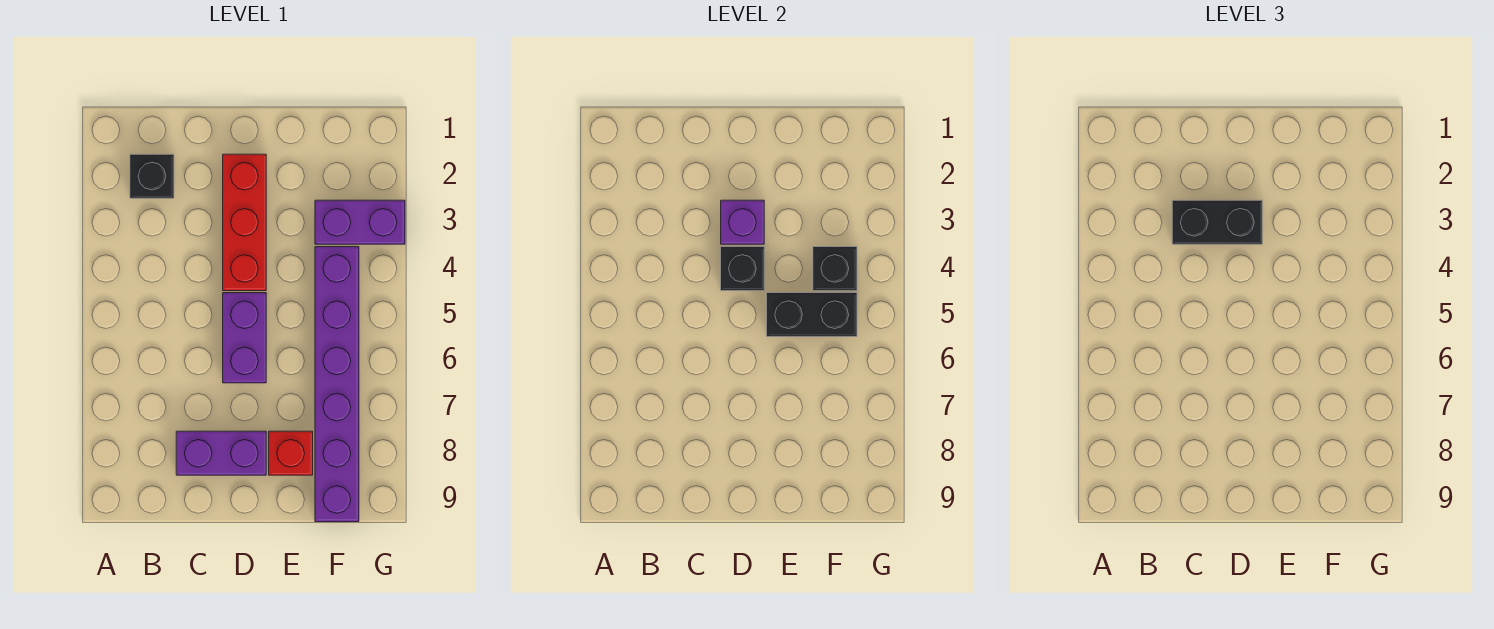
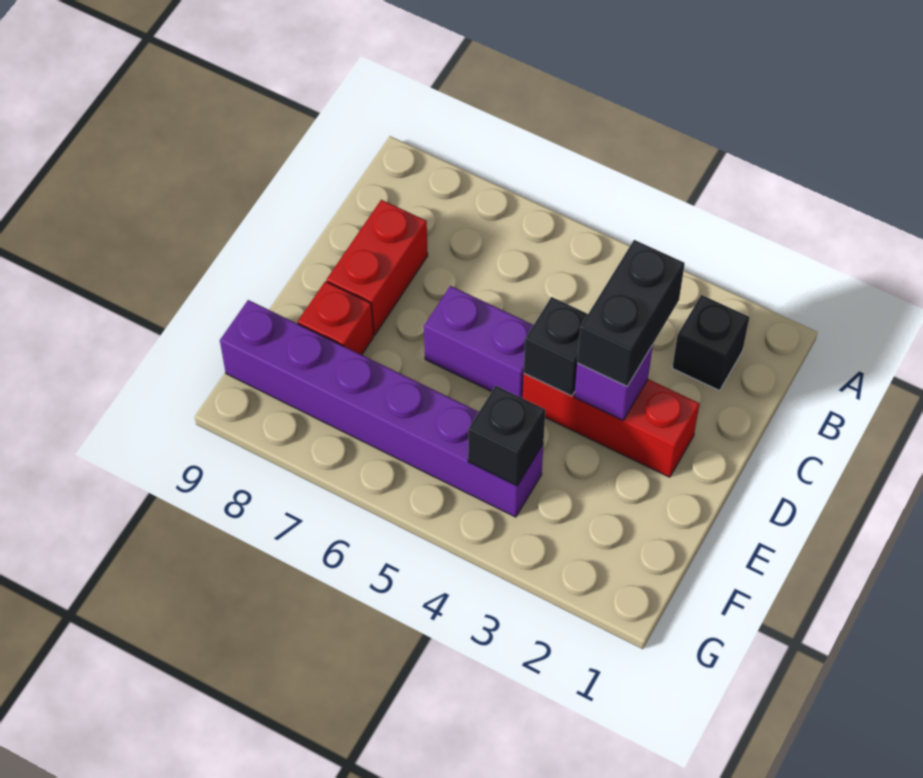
purple 1x2 brick [176,431,266,475] -> red 1x2 brick [327,200,428,335]
black 1x2 brick [767,293,857,337] -> none
purple 1x2 brick [315,200,405,244] -> none

